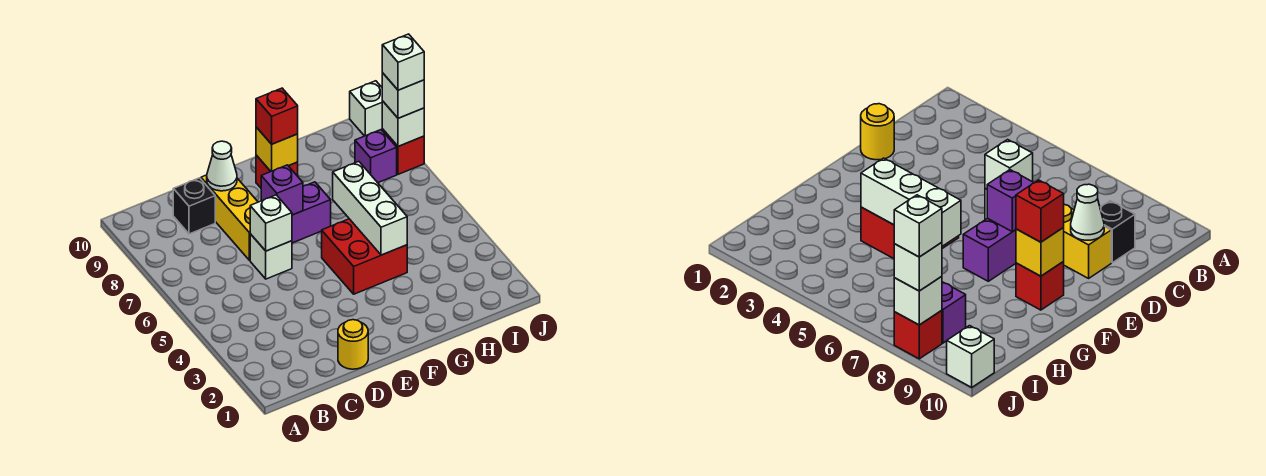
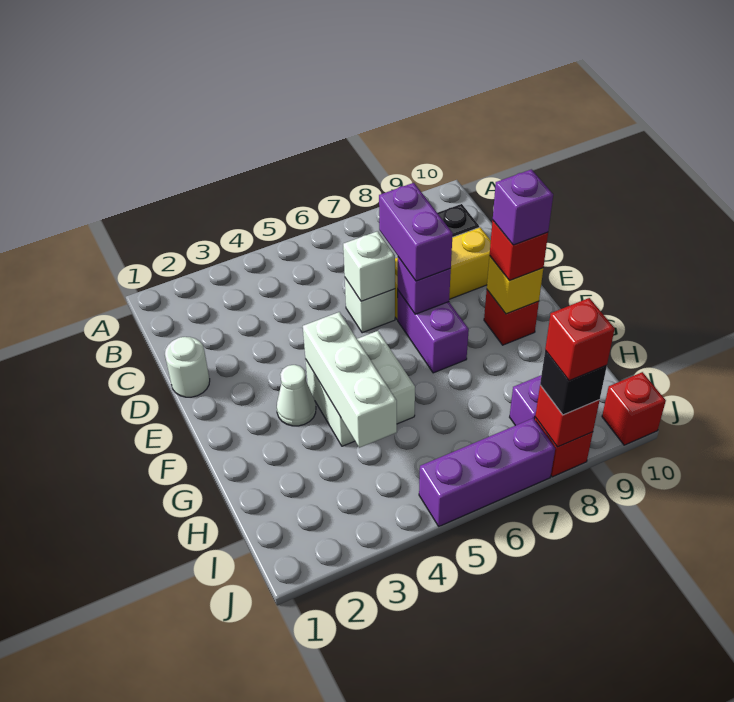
yellow 1x1 round brick [338,320,368,369] -> white 1x1 round brick [165,337,210,397]
none -> purple 1x2 brick [379,183,453,281]
white 1x1 cone [207,141,237,191] -> white 1x1 cone moved to [277,365,316,426]
red 2x2 brick [322,219,407,294] -> white 2x2 brick [306,331,415,446]
none -> purple 1x1 brick [493,169,553,245]
white 1x3 brick [333,161,407,255] -> white 1x3 brick turned to [303,312,397,448]
none -> purple 1x3 brick [419,418,555,526]
white 1x1 brick [382,101,424,146] -> red 1x1 brick [535,385,600,447]
white 1x1 brick [382,73,424,118] -> black 1x1 brick [540,351,607,415]
white 1x1 brick [382,34,424,90] -> red 1x1 brick [545,298,615,381]
white 1x1 brick [350,81,382,136] -> red 1x1 brick [602,372,666,445]

